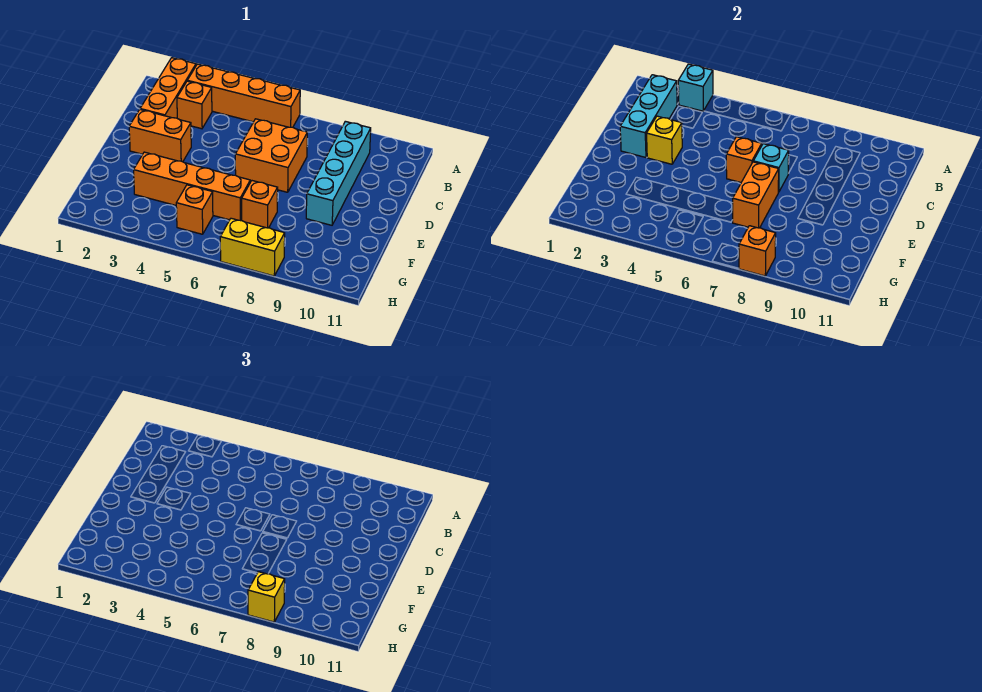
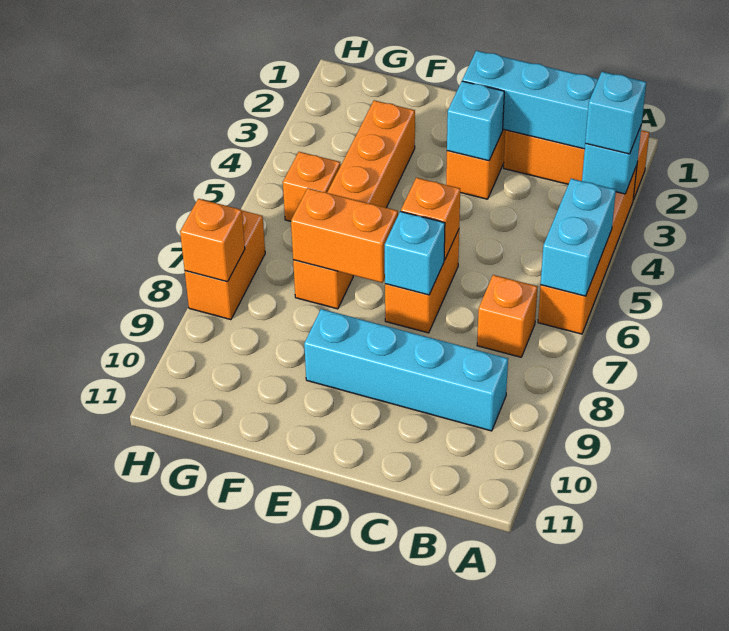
none -> cyan 1x1 brick [585,72,646,154]
none -> cyan 1x2 brick [541,179,616,296]
orange 1x1 brick [177,81,212,129] -> orange 1x1 brick moved to [477,275,538,357]
orange 2x2 brick [235,119,307,192] -> orange 1x2 brick [385,230,459,333]
yellow 1x1 brick [647,116,682,164] -> cyan 1x1 brick [447,81,504,161]
yellow 1x2 brick [220,218,285,276] -> orange 1x2 brick [185,211,265,320]
yellow 1x1 brick [248,572,285,622] -> none

